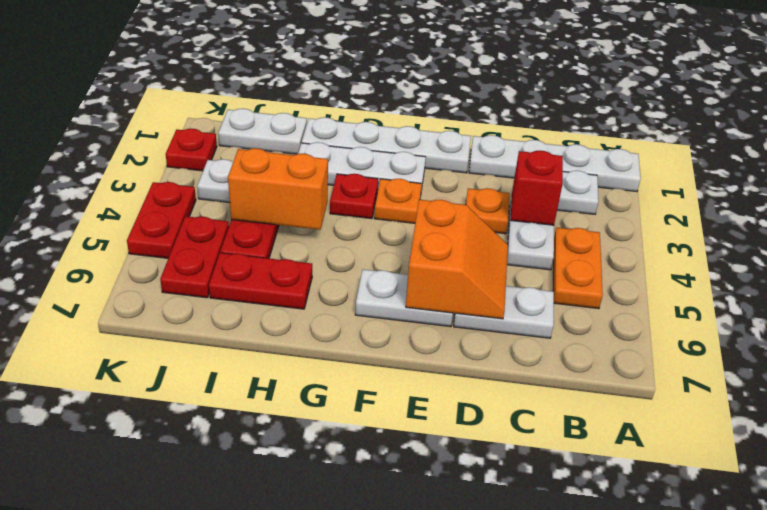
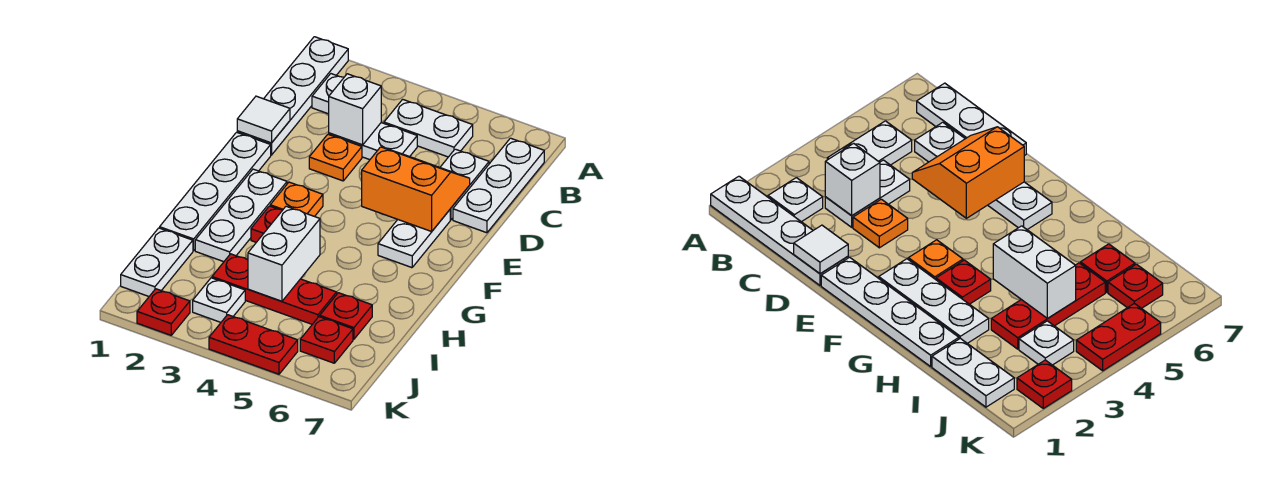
orange 1x2 plate [553,227,603,309] -> white 1x2 plate [384,99,473,157]
none -> white 1x3 plate [453,138,544,233]
red 1x1 brick [511,151,563,225] -> white 1x1 brick [329,74,381,145]
none -> white 1x1 tile [237,96,290,143]
orange 1x2 brick [228,148,328,230] -> white 1x2 brick [248,206,320,301]
red 1x2 plate [209,253,312,309] -> red 1x1 plate [320,293,372,339]
red 1x2 plate [160,216,229,298] -> red 1x1 plate [300,317,353,363]

